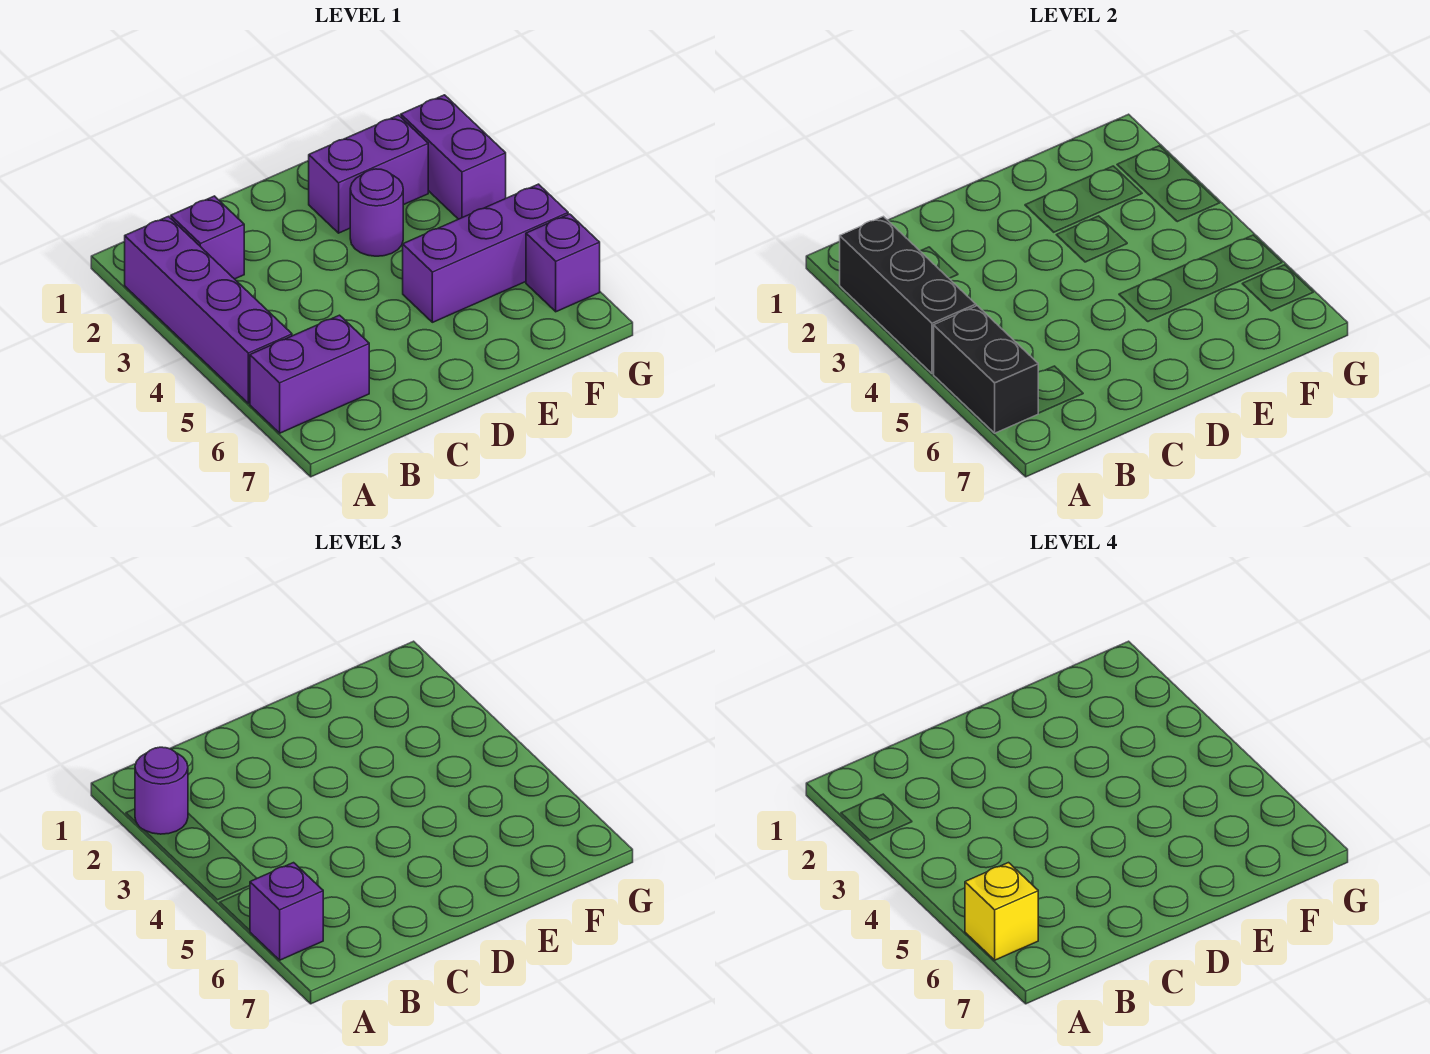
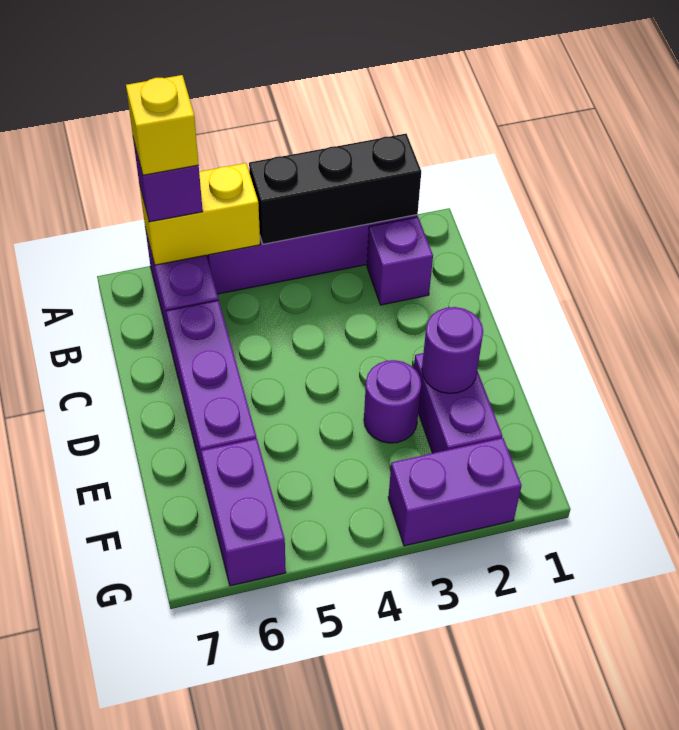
purple 1x1 round brick [135,747,188,834] -> purple 1x1 round brick moved to [422,307,483,393]
black 1x2 brick [934,306,1038,433] -> yellow 1x2 brick [140,163,260,265]
purple 1x3 brick [403,184,568,322] -> purple 1x3 brick moved to [166,300,257,484]
purple 1x1 brick [526,214,600,312] -> purple 1x2 brick [201,439,286,586]

